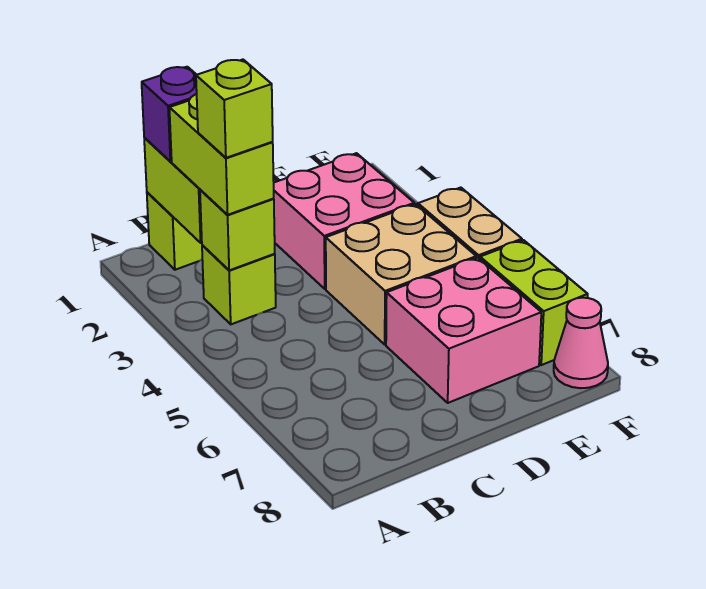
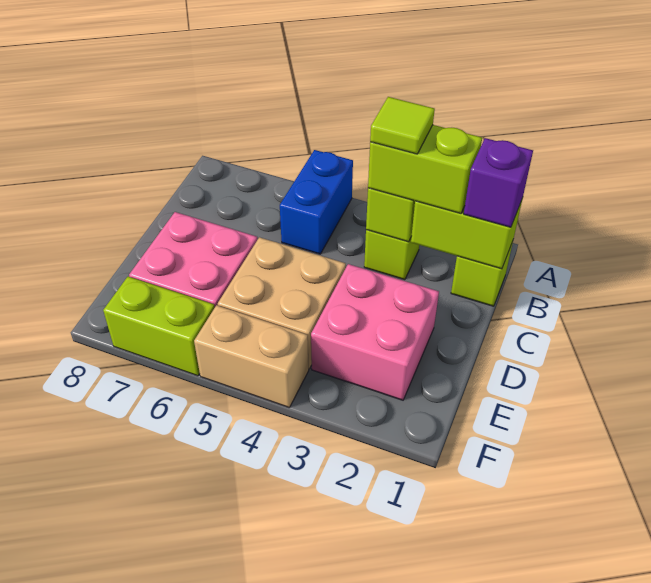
none -> blue 1x2 brick [280,150,353,254]
lime 1x1 brick [196,60,273,158] -> lime 1x1 tile [370,97,435,154]
pink 1x1 cone [554,298,608,388] -> none

